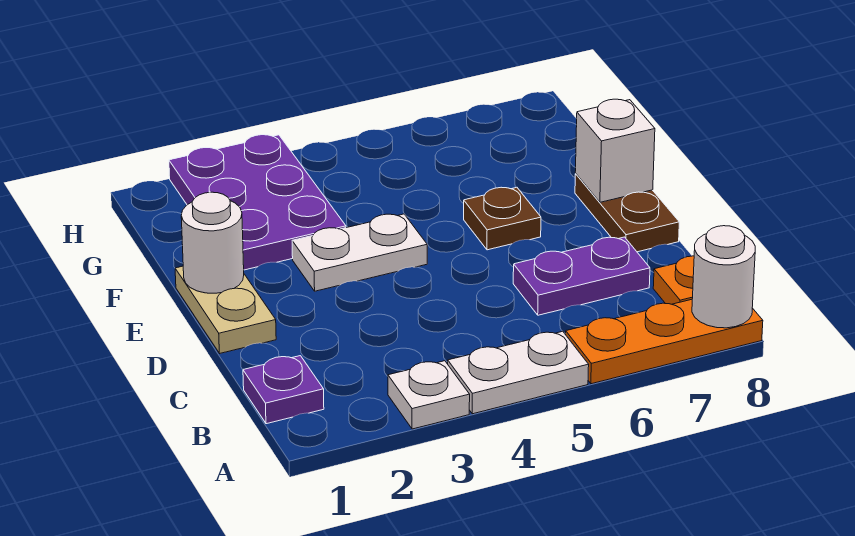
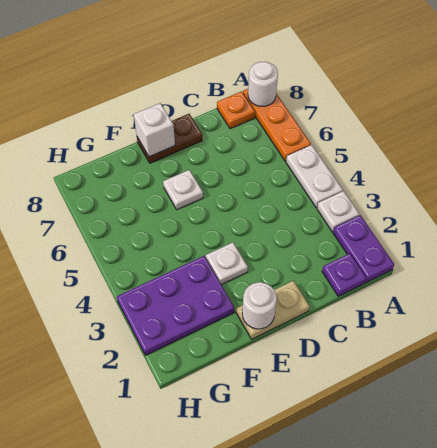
purple 1x2 plate [513,237,650,315] -> purple 1x2 plate moved to [333,215,394,282]
white 1x2 plate [292,214,427,291] -> white 1x1 plate [206,242,248,285]
brown 1x1 plate [464,187,541,250] -> white 1x1 plate [163,170,203,210]

